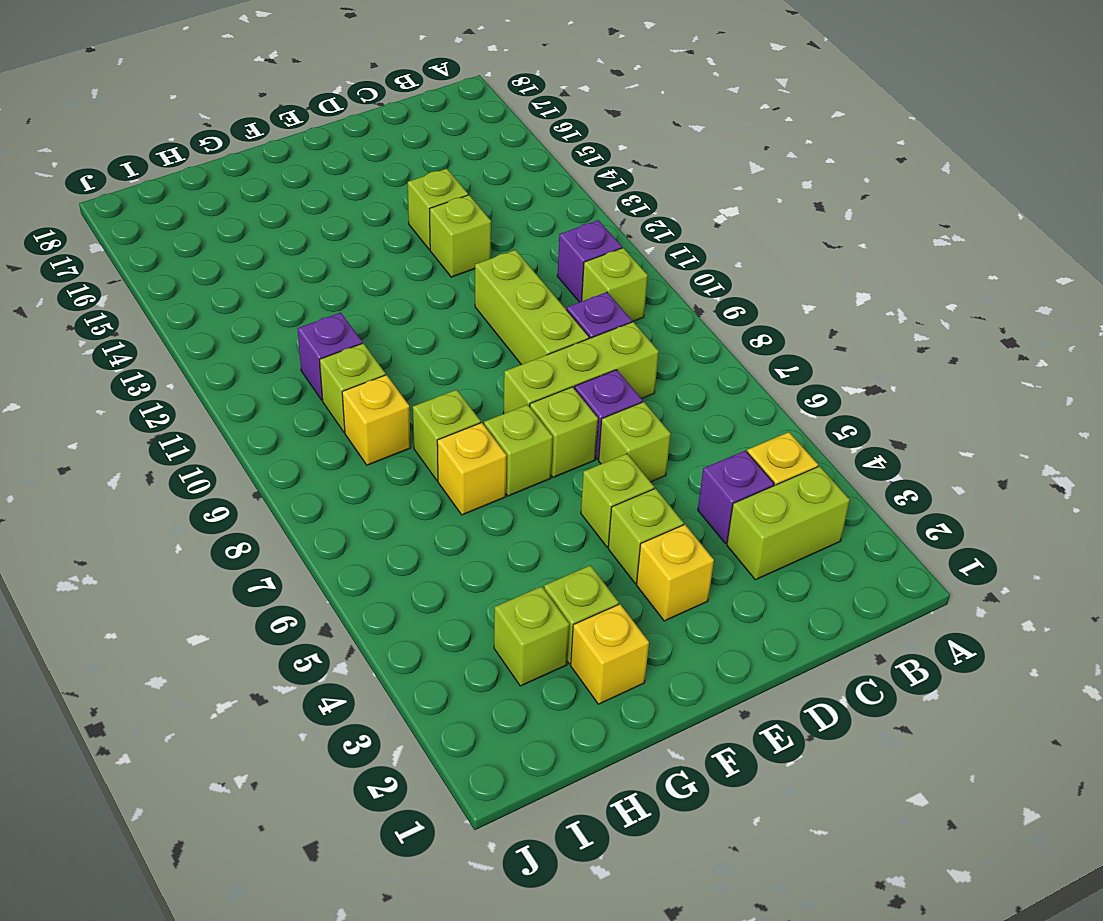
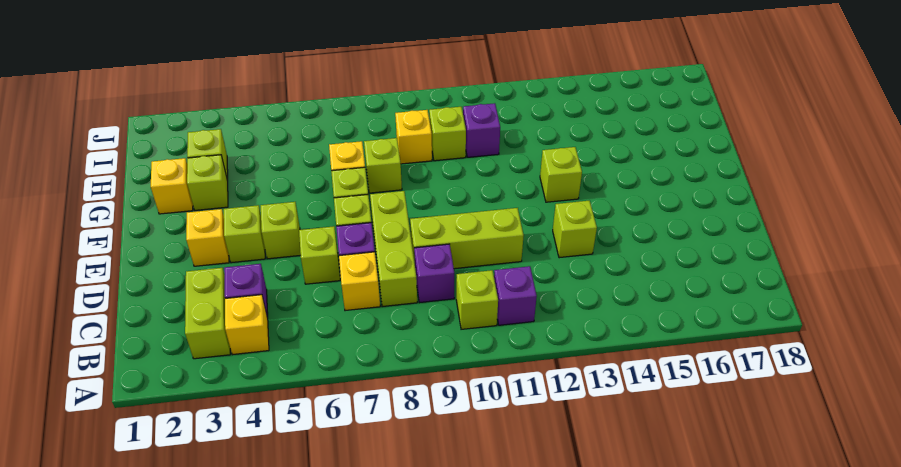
none -> yellow 1x1 brick [339,252,380,311]
lime 1x1 brick [408,169,468,250] -> lime 1x1 brick moved to [540,147,582,202]

